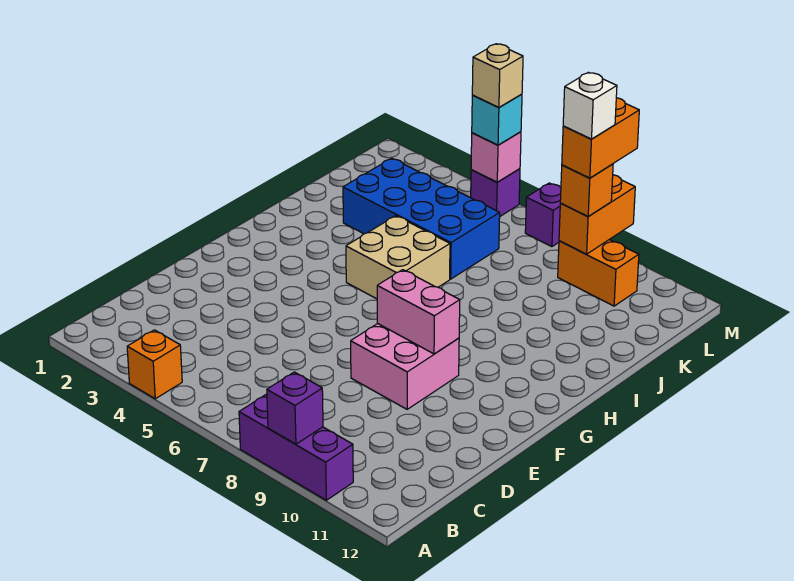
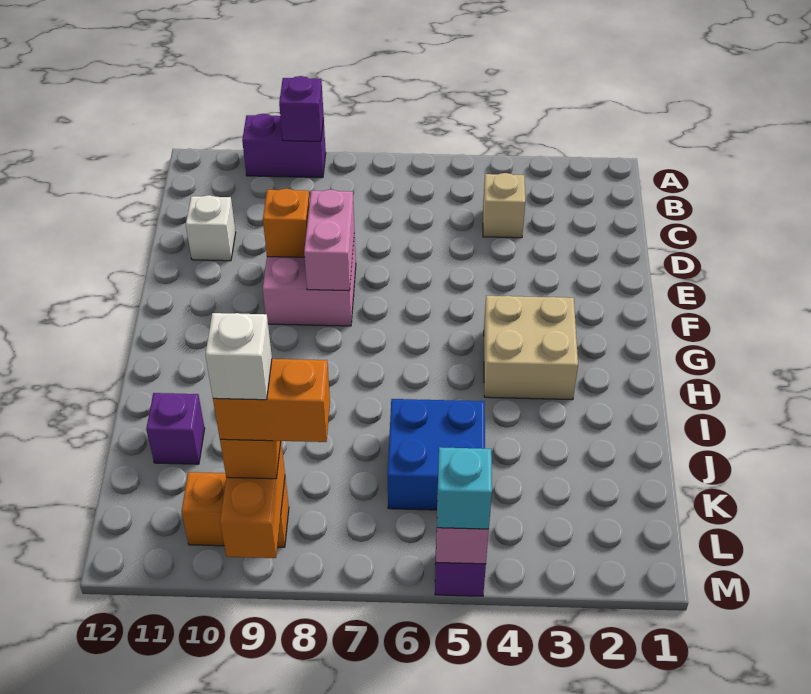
orange 1x1 brick [127,330,182,399] -> orange 1x1 brick moved to [263,189,310,257]
purple 1x3 brick [239,394,353,500] -> purple 1x2 brick [242,114,326,178]
none -> white 1x1 brick [186,195,236,261]
pink 1x2 brick [377,270,460,354] -> pink 1x2 brick turned to [304,190,354,291]
tan 2x2 brick [346,216,450,299] -> tan 2x2 brick moved to [484,296,578,400]
blue 2x4 brick [343,158,500,279] -> blue 2x2 brick [388,399,485,510]
orange 1x2 brick [562,98,639,178] -> orange 1x2 brick turned to [213,359,330,442]
tan 1x1 brick [472,44,523,108] -> tan 1x1 brick moved to [483,173,525,238]
purple 1x1 brick [525,183,561,247] -> purple 1x1 brick moved to [146,393,205,464]

